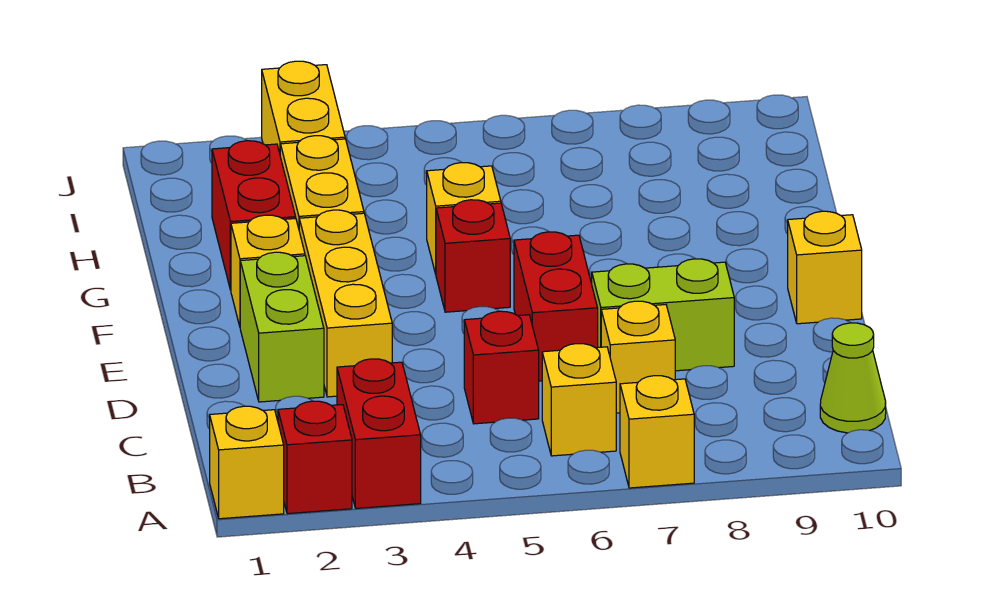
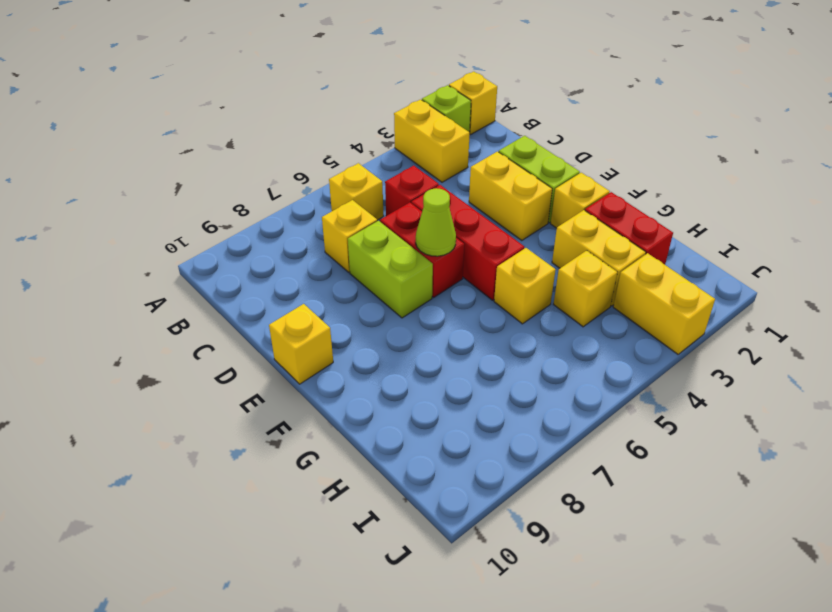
red 1x1 brick [278,401,352,514] -> lime 1x1 brick [422,85,471,132]
red 1x2 brick [337,359,421,508] -> yellow 1x2 brick [394,99,470,182]
yellow 1x1 brick [620,376,694,488] -> yellow 1x1 brick moved to [554,250,617,327]
lime 1x1 cone [820,323,886,433] -> lime 1x1 cone moved to [416,188,456,256]
yellow 1x3 brick [299,210,392,397] -> yellow 1x2 brick [469,152,552,241]
lime 1x2 brick [592,259,734,371] -> lime 1x2 brick turned to [348,221,433,318]
red 1x1 brick [436,200,510,312] -> red 1x3 brick [411,185,524,300]

